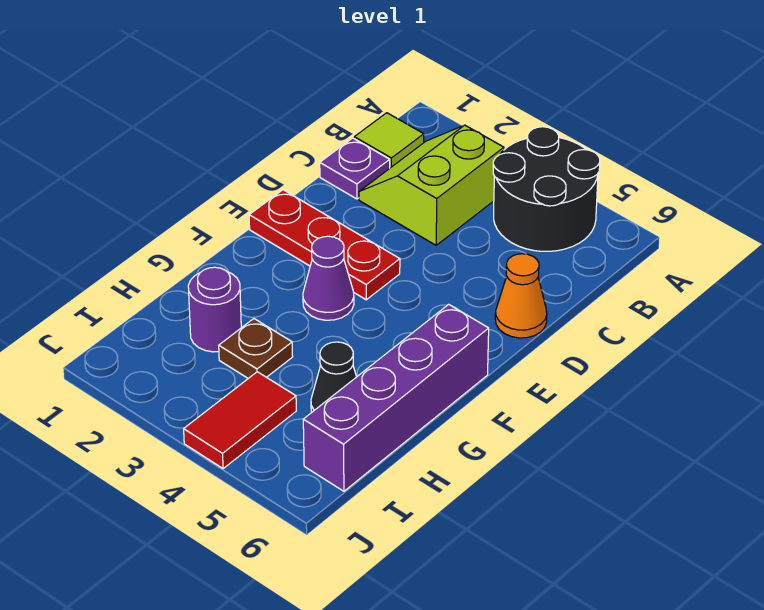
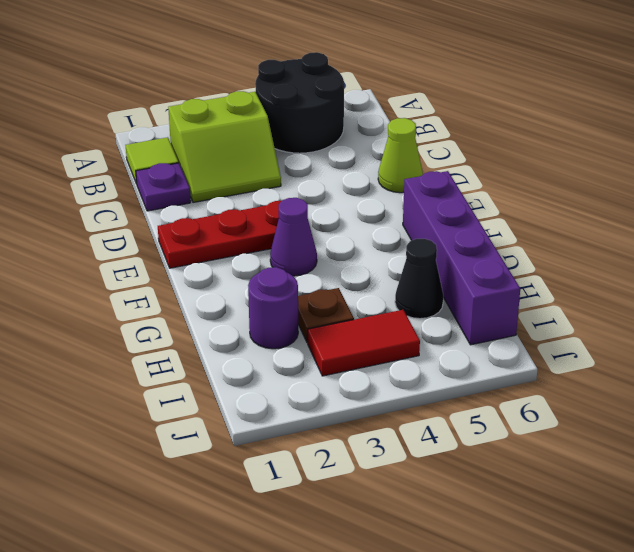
lime 2x2 slope [359,125,504,245] -> lime 2x2 slope turned to [168,91,281,203]
orange 1x1 cone [495,254,547,338] -> lime 1x1 cone [378,118,423,193]
red 1x2 tile [184,372,296,469] -> red 1x2 tile turned to [308,310,420,376]

